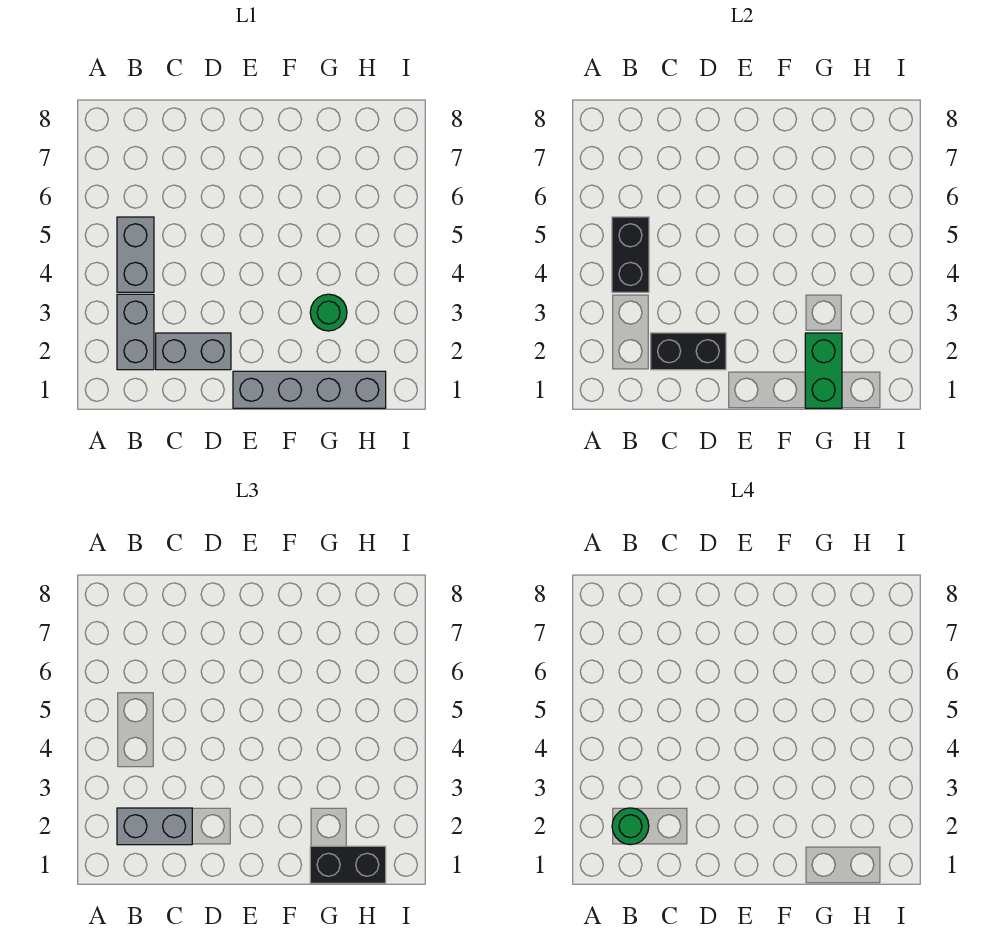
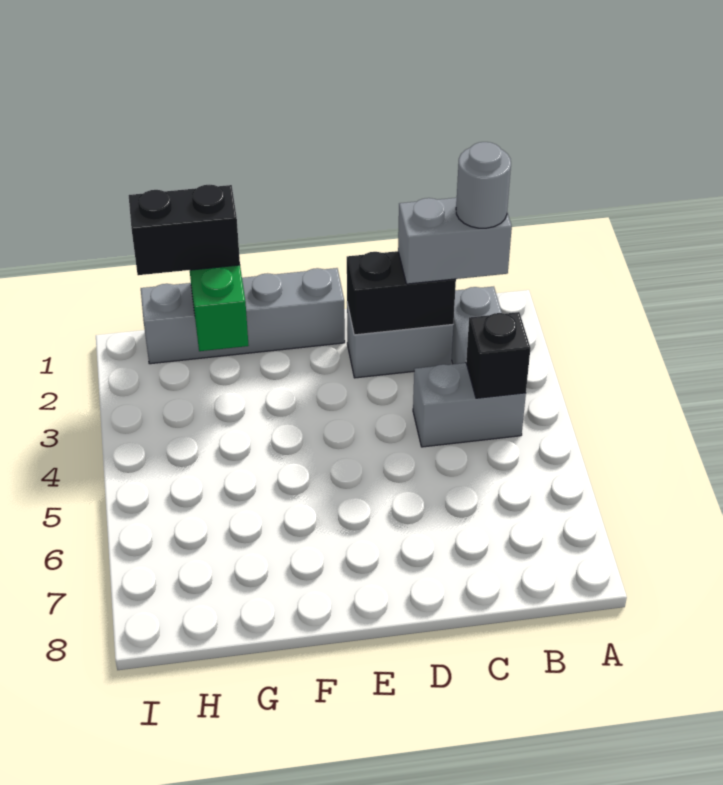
green 1x1 round brick [612,808,649,845] -> grey 1x1 round brick [456,142,511,228]
grey 1x2 brick [117,217,154,292] -> grey 1x2 brick turned to [413,363,526,447]
black 1x2 brick [612,217,649,292] -> black 1x1 brick [466,312,531,398]
green 1x1 round brick [310,294,347,331] -> none

